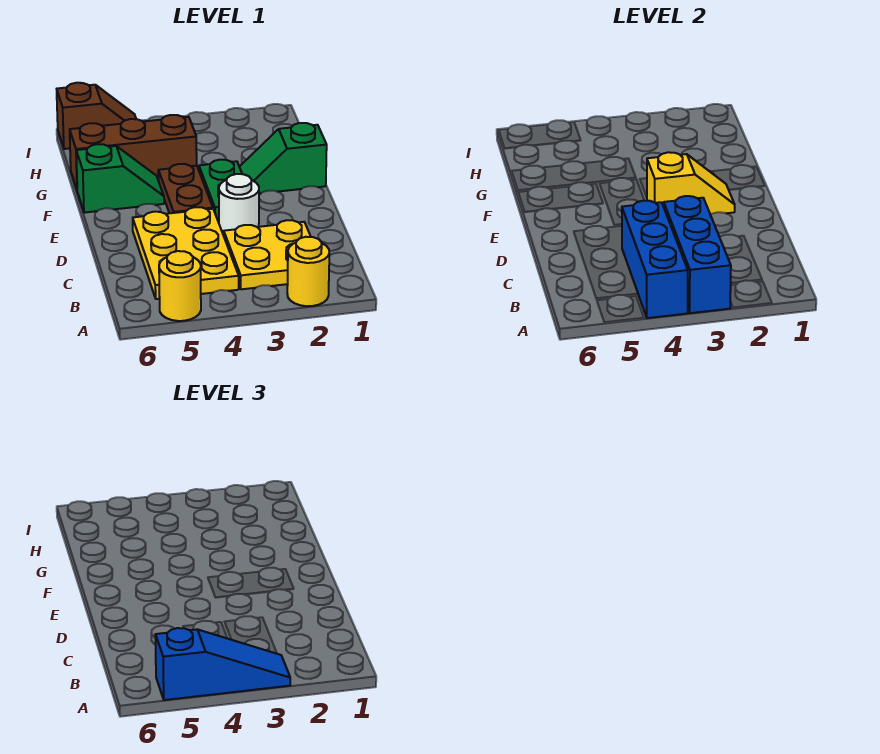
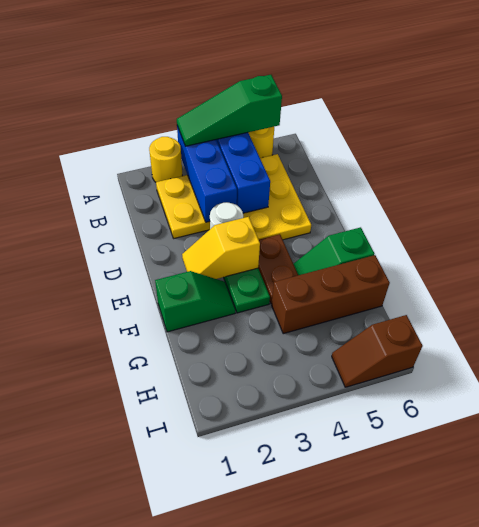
blue 1x3 slope [155,628,290,700] -> green 1x3 slope [177,75,282,146]

